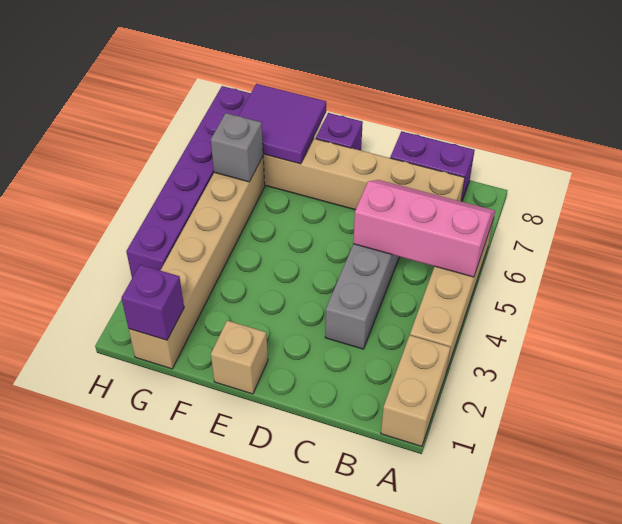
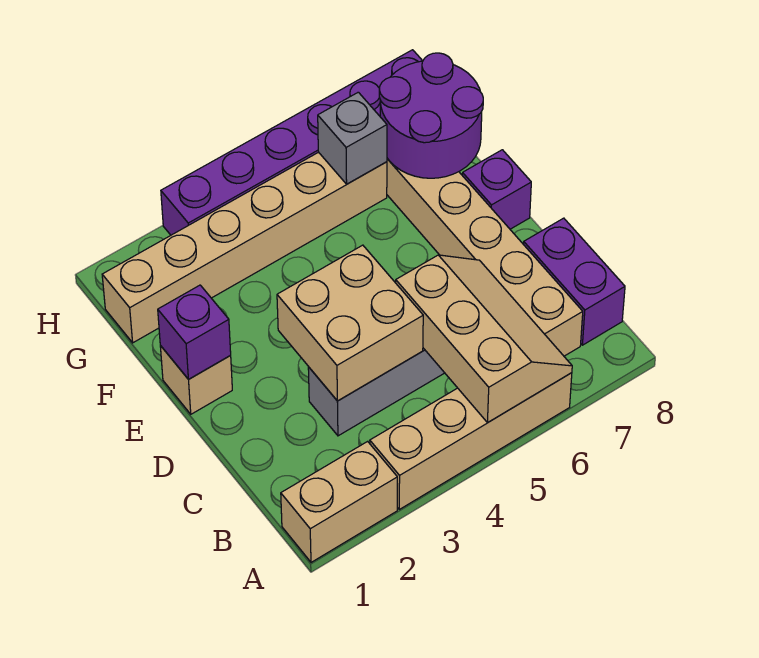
pink 2x3 slope [353,180,495,277] -> tan 2x3 slope [396,255,572,423]
none -> tan 2x2 brick [277,245,423,401]
purple 2x2 tile [239,84,326,164] -> purple 2x2 round brick [379,53,483,178]
purple 1x1 brick [122,265,184,340] -> purple 1x1 brick moved to [158,285,231,379]

